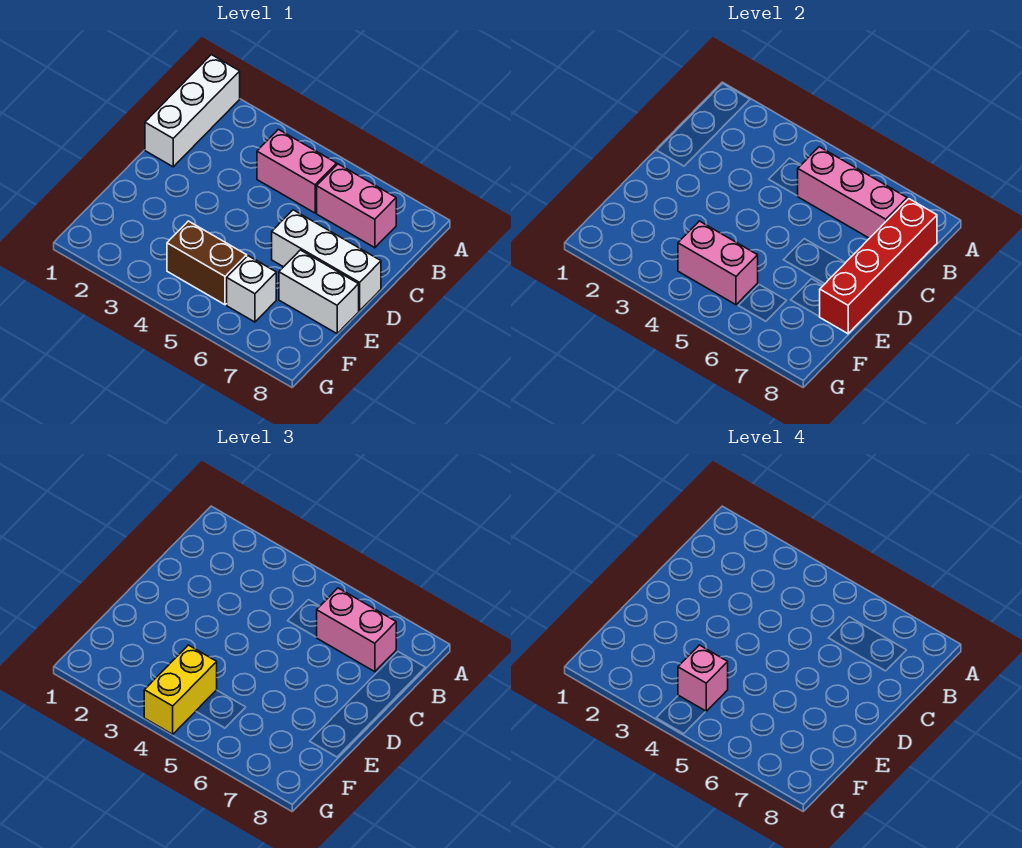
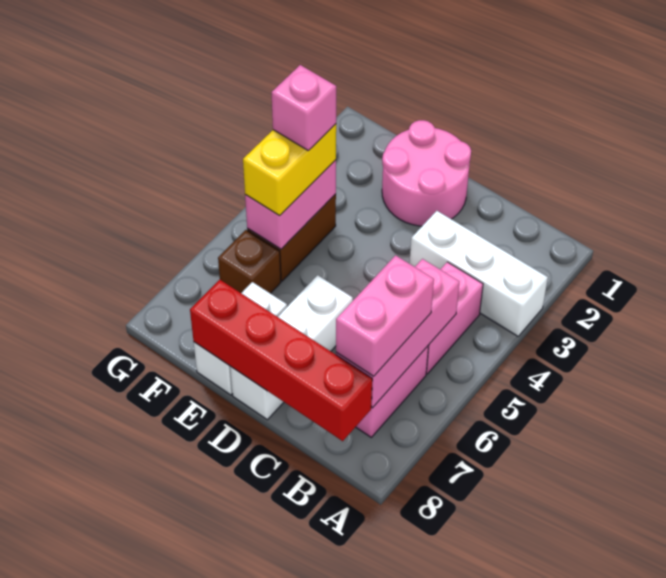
white 1x3 brick [145,55,240,167] -> white 1x3 brick moved to [410,211,548,336]
none -> pink 2x2 round brick [382,120,471,226]
yellow 1x2 brick [144,645,217,734] -> yellow 1x2 brick turned to [243,124,336,216]
white 1x1 brick [227,256,276,322] -> brown 1x1 brick [218,230,281,293]

